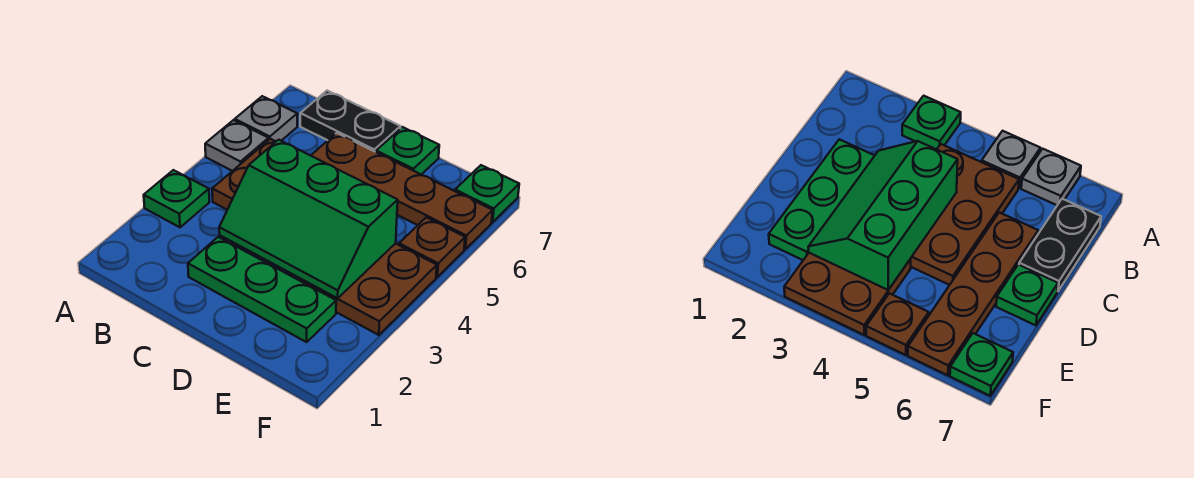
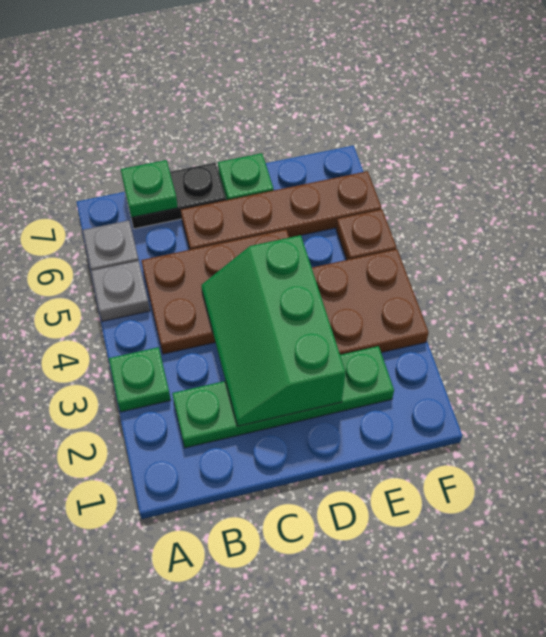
green 1x3 plate [188,237,336,342] -> green 1x4 plate [172,346,394,448]
green 2x3 slope [219,140,398,298] -> green 2x3 slope turned to [201,235,346,426]
green 1x1 plate [455,165,519,222] -> green 1x1 plate moved to [121,160,178,217]

